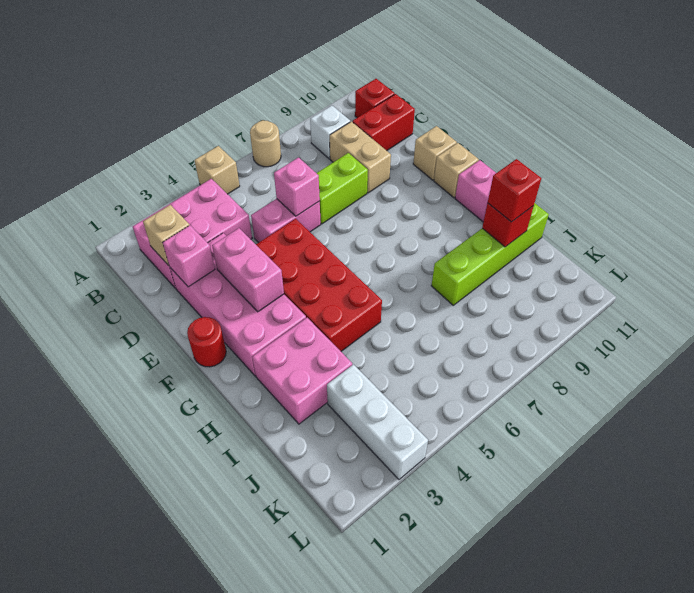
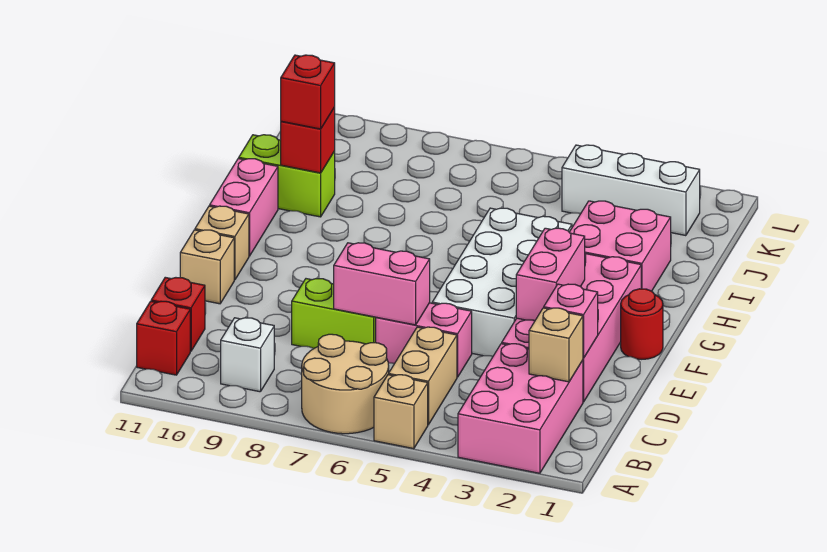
tan 1x1 round brick [250,120,281,167] -> tan 2x2 round brick [302,334,389,434]
pink 2x3 brick [133,179,252,288] -> pink 2x3 brick turned to [458,344,583,473]
tan 1x2 brick [330,122,391,193] -> tan 1x2 brick moved to [389,327,457,425]
red 1x2 brick [353,94,415,151] -> red 1x1 brick [151,277,205,351]
pink 1x1 brick [274,158,320,216] -> pink 1x2 brick [334,243,430,325]
red 2x4 brick [256,219,382,351] -> white 2x4 brick [432,208,572,356]
lime 1x4 brick [431,204,549,305] -> lime 1x2 brick [239,135,335,217]
white 1x3 brick [327,365,428,479] -> white 1x3 brick turned to [562,145,700,236]

